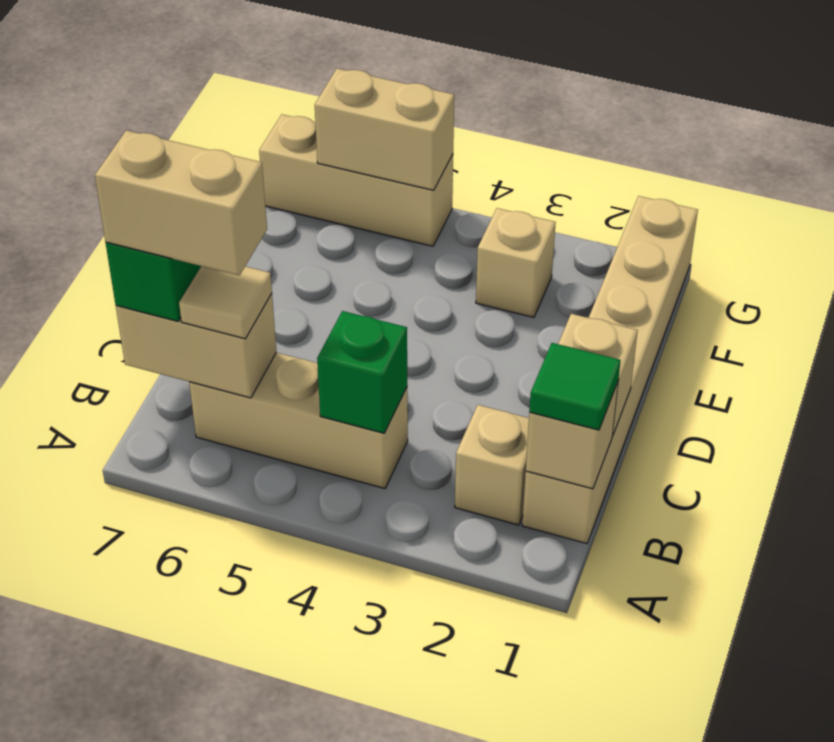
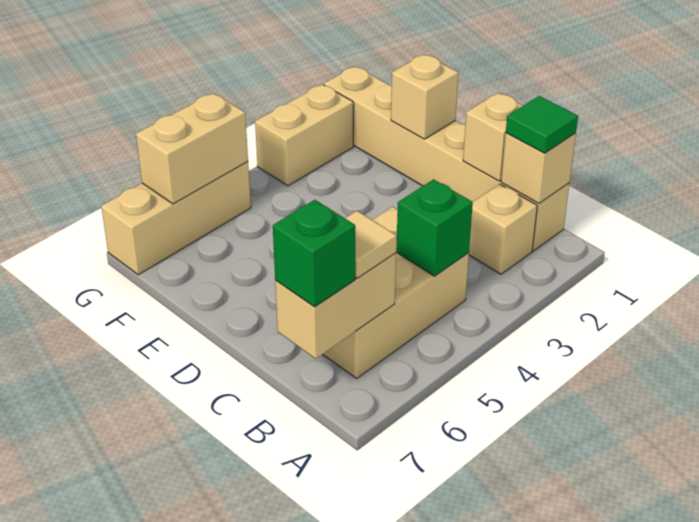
tan 1x3 brick [189,352,408,489] -> tan 2x3 brick [323,207,469,378]
tan 1x2 brick [95,130,267,276] -> tan 1x2 brick moved to [255,84,353,186]
tan 1x1 brick [476,208,556,317] -> tan 1x1 brick moved to [391,54,458,139]

